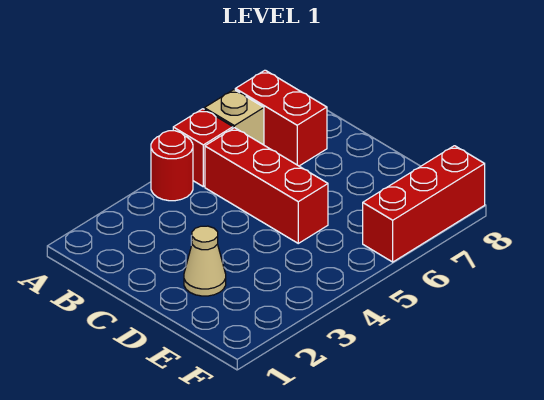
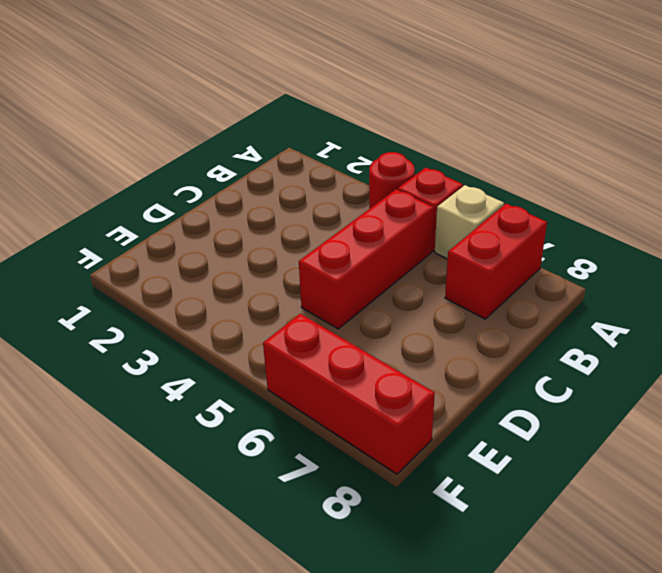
tan 1x1 cone [184,226,226,296] -> none

